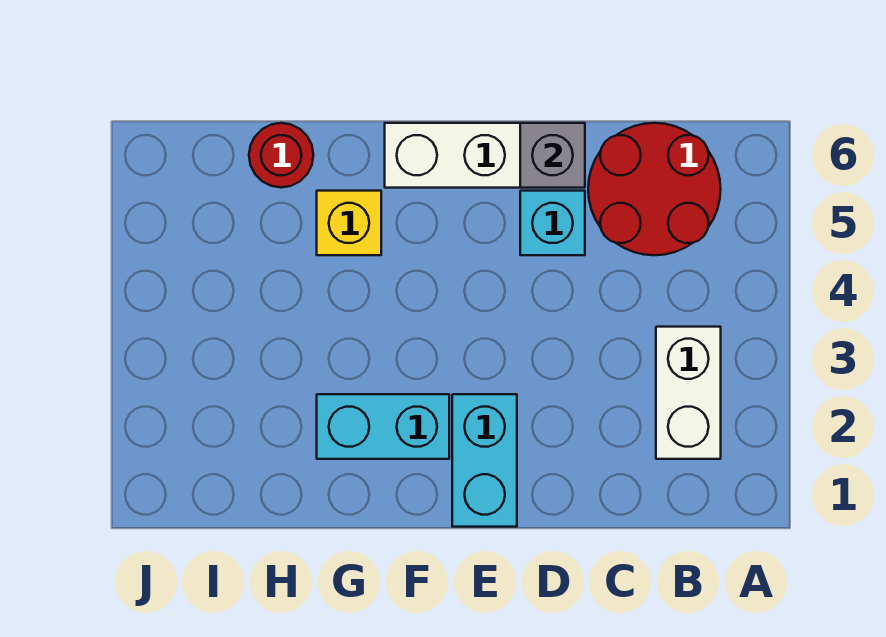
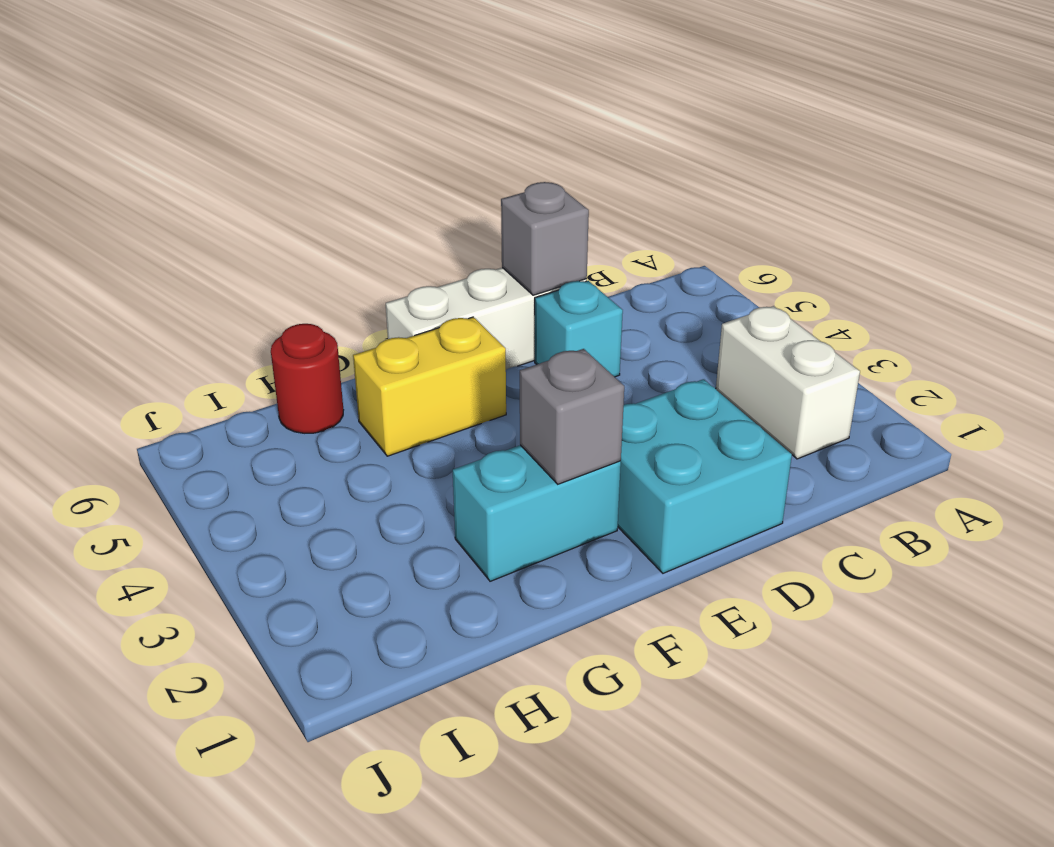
red 2x2 round brick [588,123,721,255] -> none
cyan 1x2 brick [452,394,517,527] -> cyan 2x2 brick [618,379,792,573]
none -> grey 1x1 brick [520,349,624,484]
yellow 1x1 brick [317,191,381,255] -> yellow 1x2 brick [353,317,506,456]

